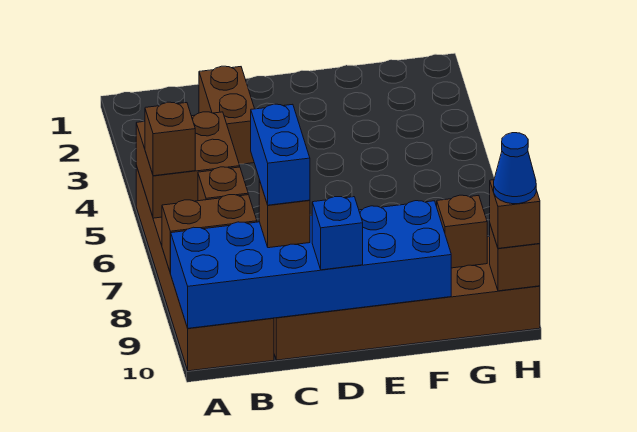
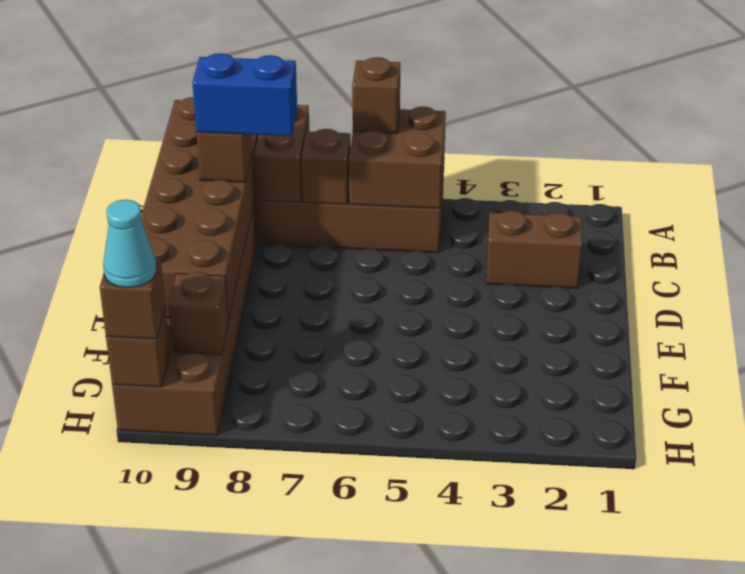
blue 2x6 brick [171,201,451,328] -> brown 2x6 brick [141,97,258,321]
blue 1x1 brick [312,197,363,270] -> none
blue 1x1 cone [494,133,536,204] -> cyan 1x1 cone [103,200,156,288]

